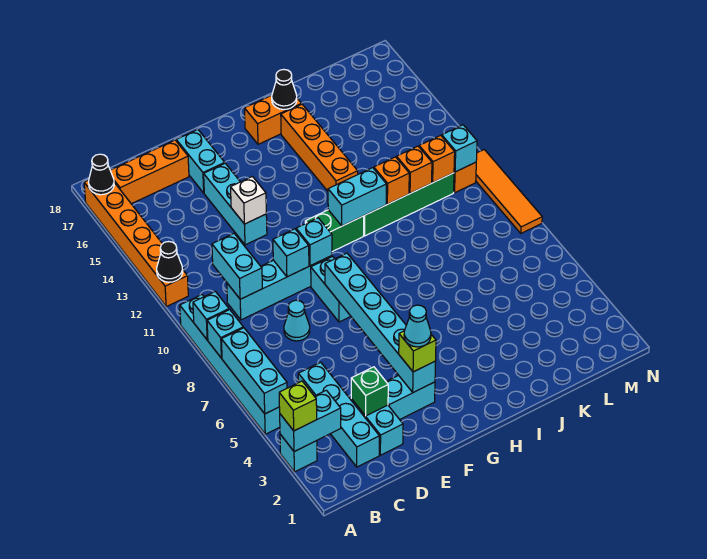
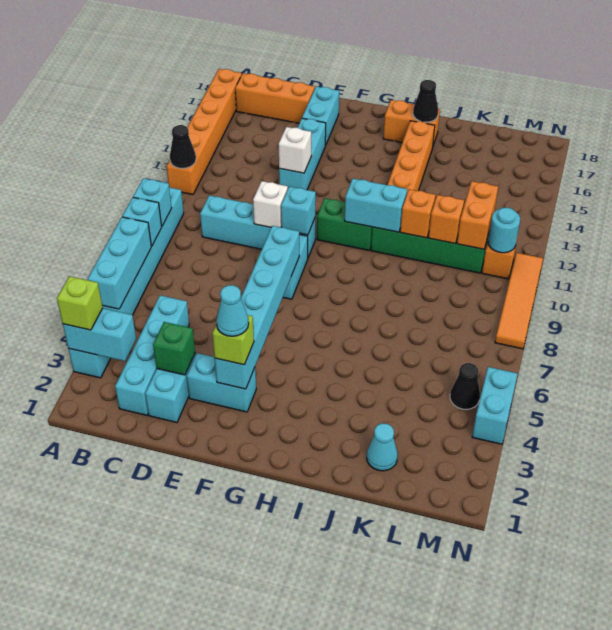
black 1x1 cone [89,154,114,195] -> black 1x1 cone moved to [450,363,480,409]
cyan 1x2 brick [212,234,262,299] -> cyan 1x2 brick moved to [472,367,517,444]
cyan 1x1 cone [284,300,310,341] -> cyan 1x1 cone moved to [367,423,398,471]
cyan 1x1 brick [273,229,309,277] -> white 1x1 brick [253,181,288,227]
orange 1x1 brick [419,135,455,182] -> orange 1x2 brick [457,181,498,249]
cyan 1x1 brick [442,125,477,172] -> cyan 1x1 round brick [488,208,520,253]

